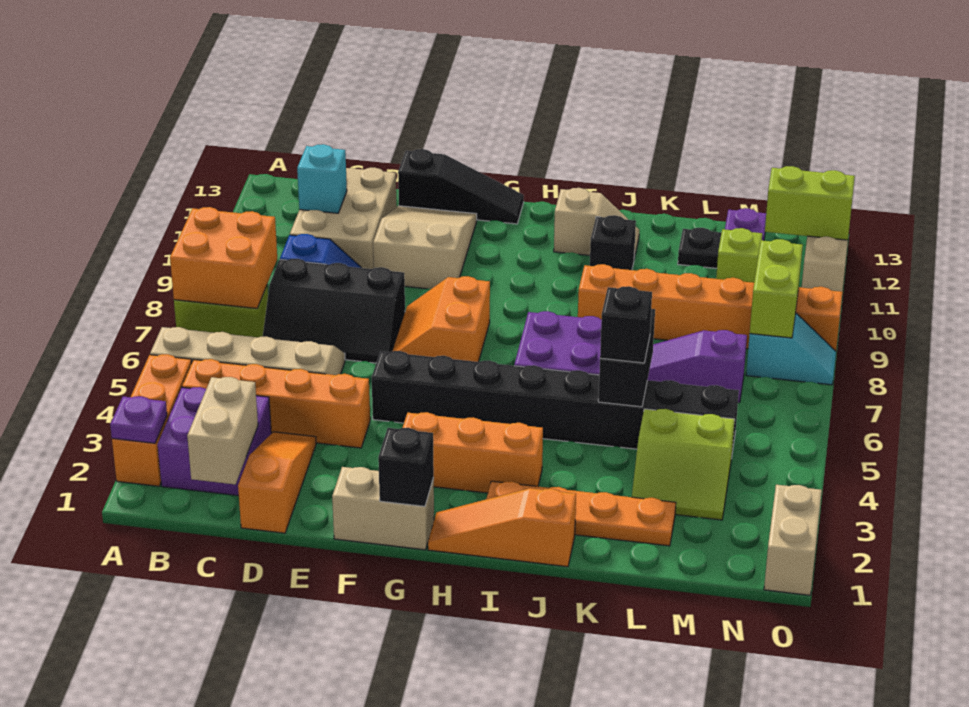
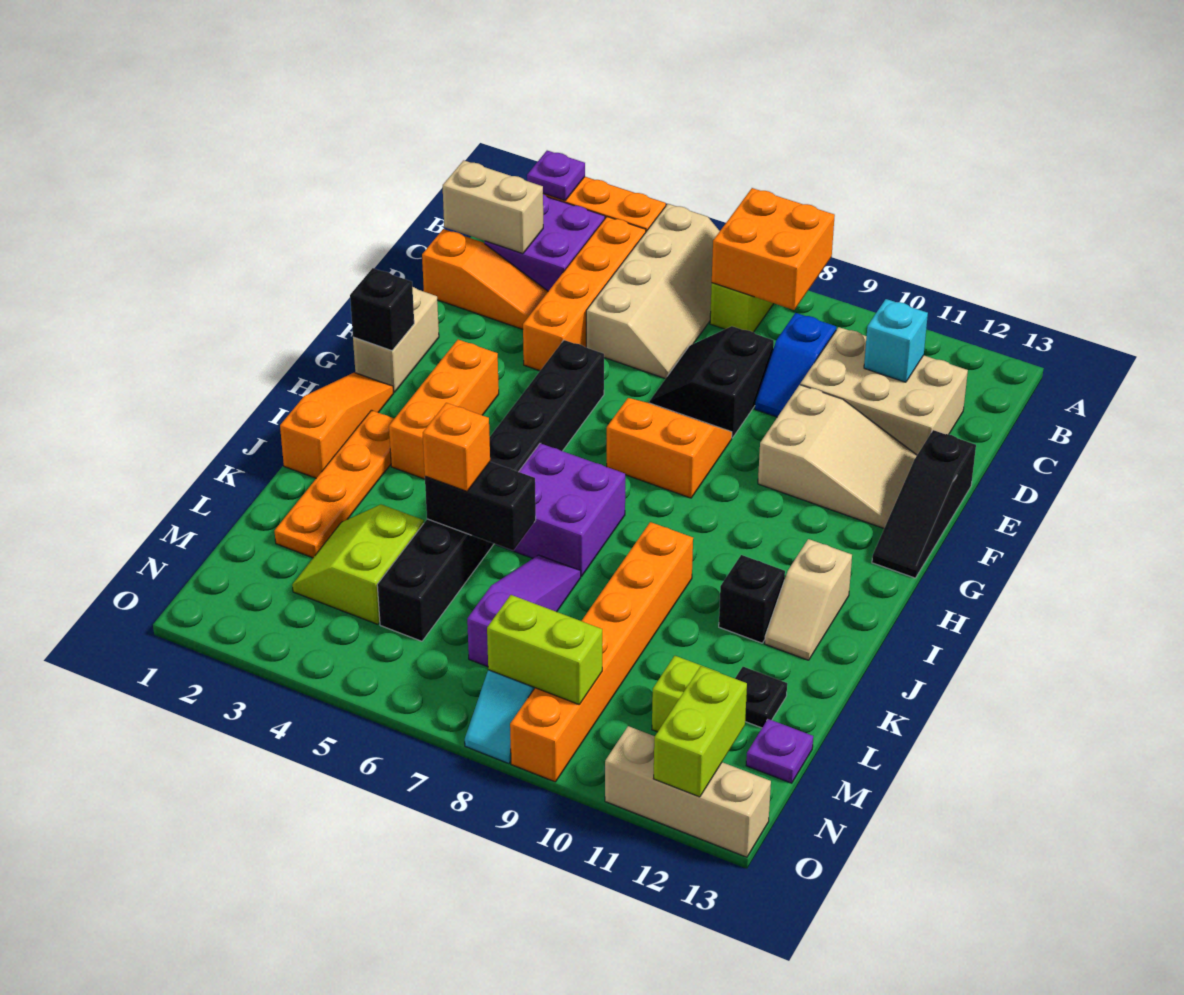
black 2x3 slope [263,259,405,363] -> black 2x2 slope [649,326,774,438]
black 1x1 brick [600,286,652,363] -> orange 1x1 brick [423,403,490,491]
tan 1x2 brick [764,485,822,595] -> none

